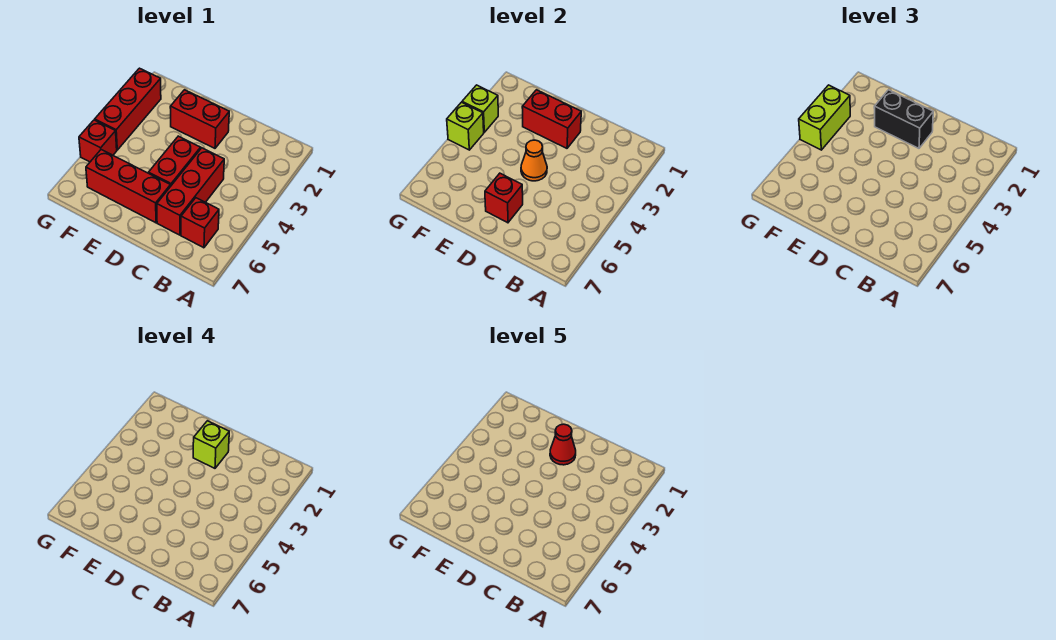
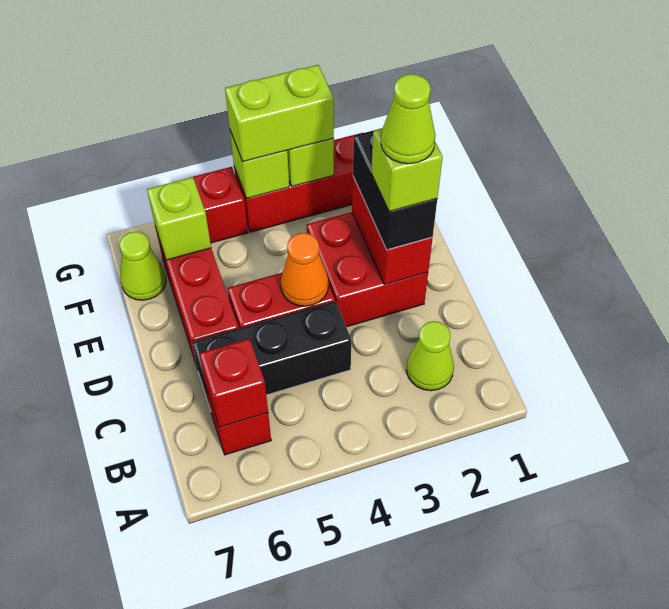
none -> lime 1x1 cone [406,321,454,391]
red 1x3 brick [157,148,224,235] -> black 1x3 brick [192,301,351,410]
red 1x2 brick [170,90,229,148] -> red 2x2 brick [307,212,428,327]
red 1x1 cone [550,424,576,465] -> lime 1x1 cone [381,74,435,164]
red 1x1 brick [485,173,523,223] -> red 1x1 brick moved to [199,339,268,427]
none -> lime 1x1 brick [147,177,211,260]
none -> lime 1x1 cone [119,232,166,300]

